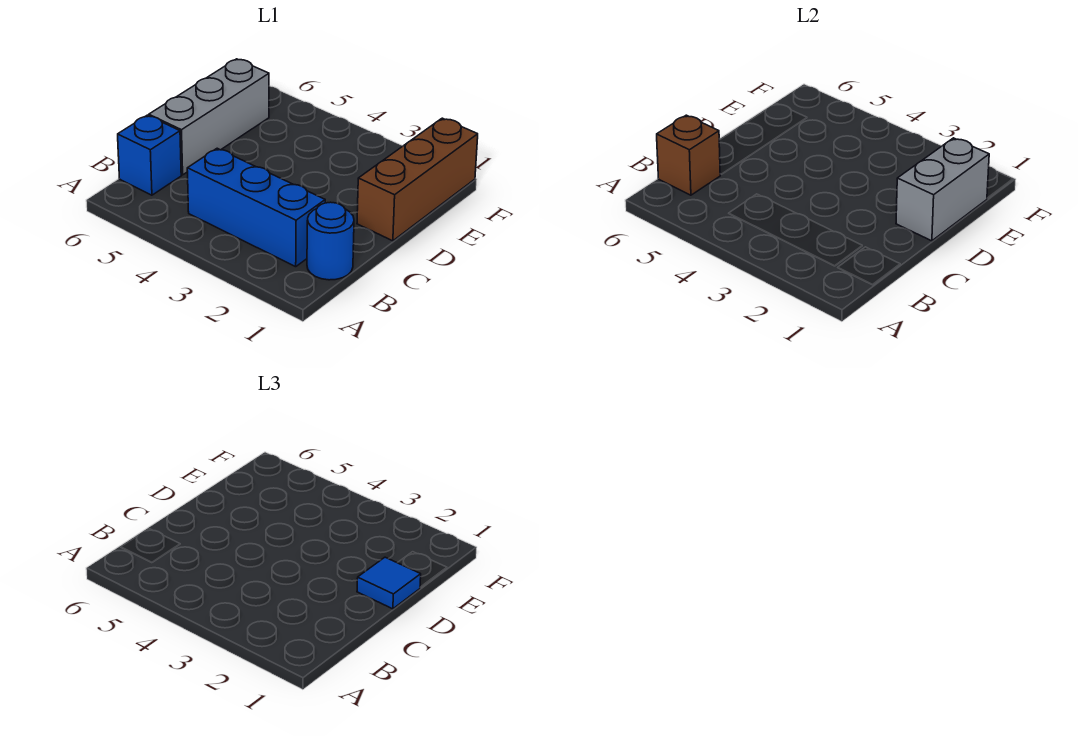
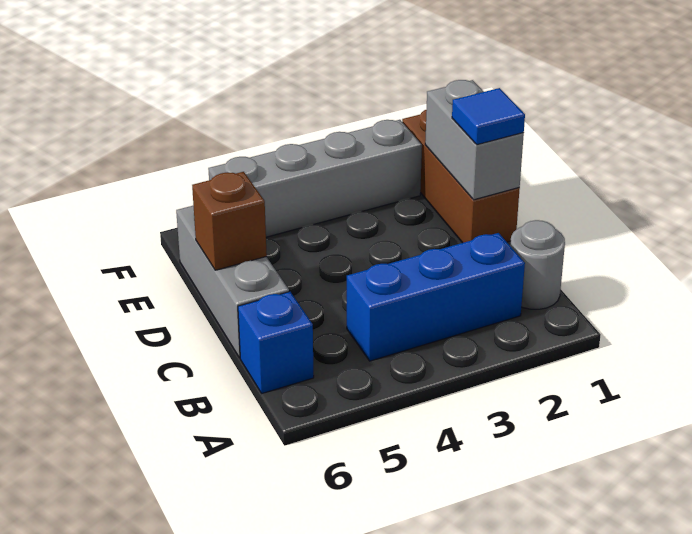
blue 1x1 round brick [307,202,354,280] -> grey 1x1 round brick [510,220,565,309]
brown 1x1 brick [657,115,720,195] -> brown 1x1 brick moved to [192,172,267,270]
none -> grey 1x4 brick [208,120,422,237]

